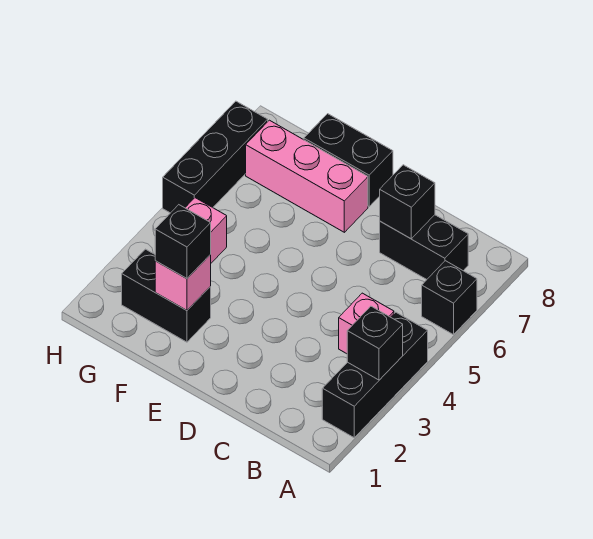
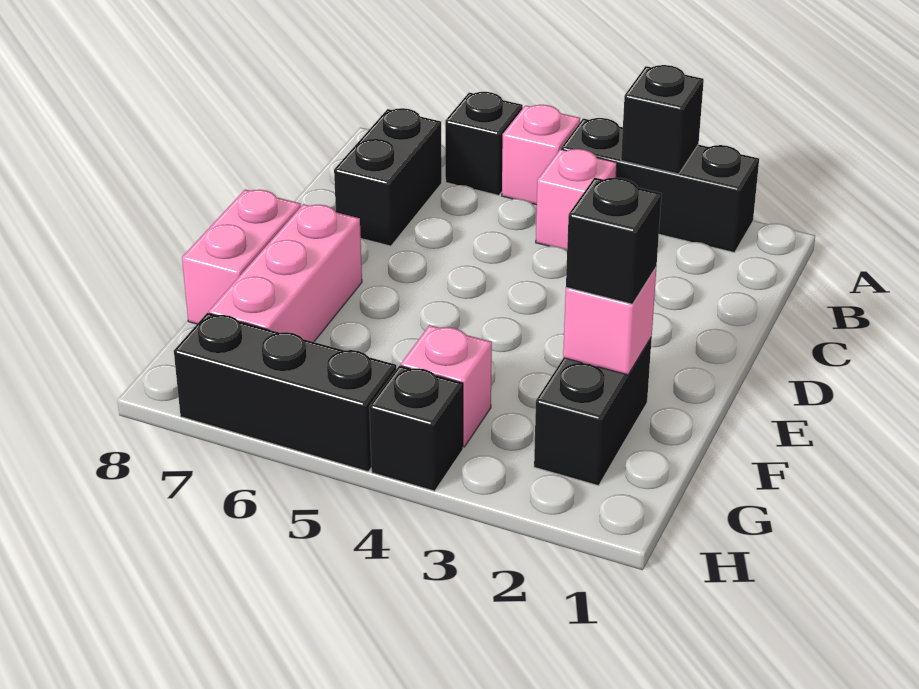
none -> pink 1x1 brick [502,105,580,205]
black 1x1 brick [380,165,435,239] -> black 1x1 brick moved to [369,366,463,491]
black 1x2 brick [304,114,393,206] -> pink 1x2 brick [182,189,301,324]

